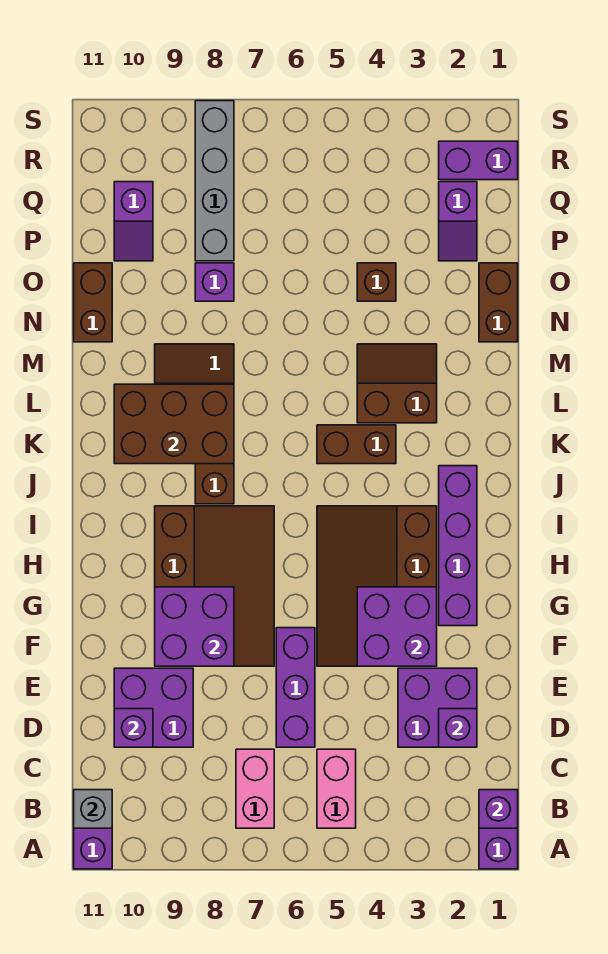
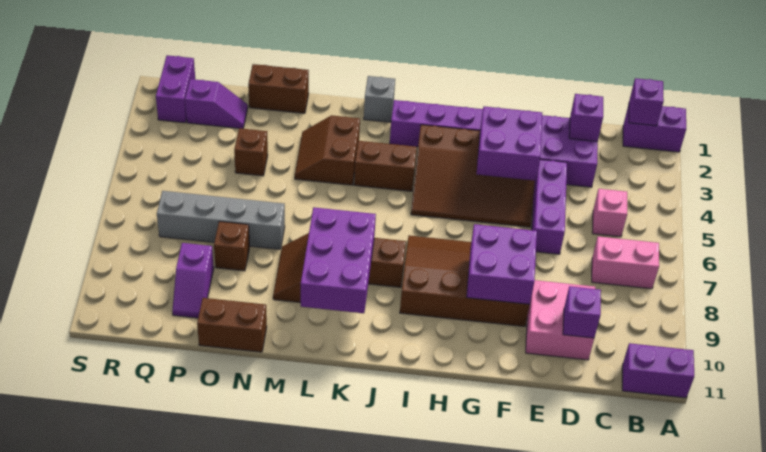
pink 1x2 brick [317,749,356,828] -> pink 1x1 brick [592,189,627,237]
grey 1x1 brick [74,790,112,828] -> grey 1x1 brick moved to [364,76,395,122]
purple 1x3 brick [276,628,315,747] -> purple 1x3 brick turned to [532,159,567,254]
purple 2x2 brick [114,668,193,747] -> pink 2x2 brick [526,280,595,360]
brown 1x2 brick [317,425,396,464] -> brown 1x2 brick turned to [354,141,417,191]
brown 2x3 brick [114,384,234,464] -> purple 2x3 brick [301,207,376,313]
purple 1x1 brick [195,263,234,301] -> brown 1x1 brick [214,221,250,271]
grey 1x4 brick [195,101,234,261] -> grey 1x4 brick moved to [157,191,285,249]
purple 1x2 slope [114,182,153,261] -> purple 1x2 slope turned to [172,243,214,318]

